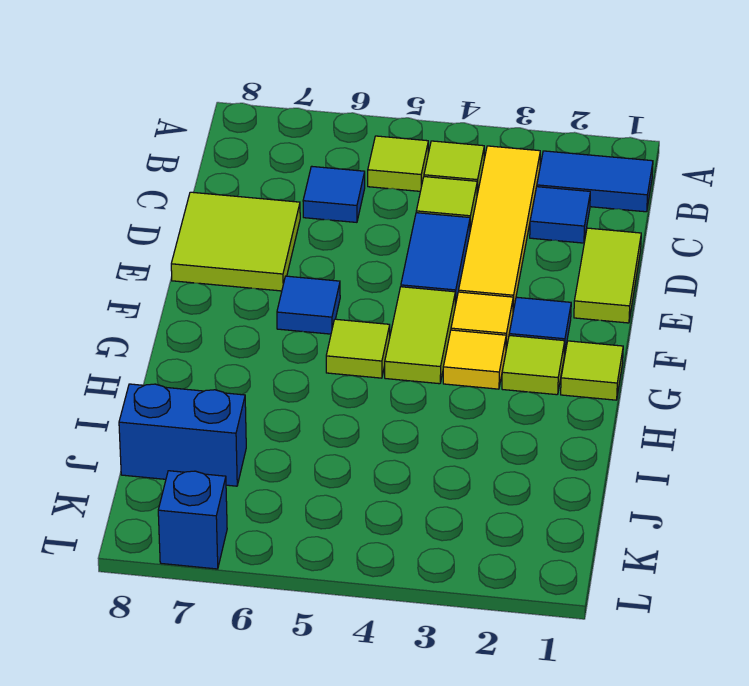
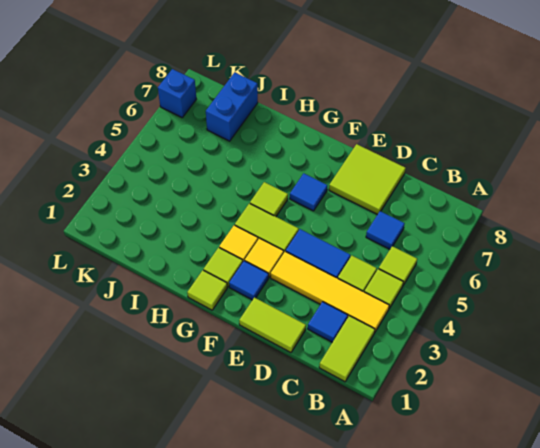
blue 1x2 tile [537,151,653,212] -> lime 1x2 tile [319,316,375,382]

